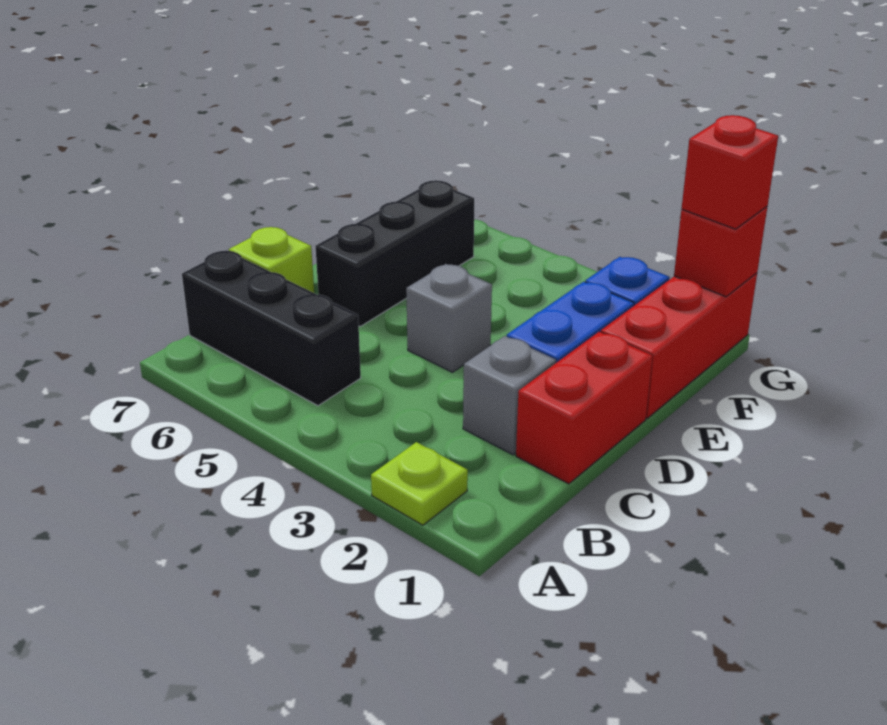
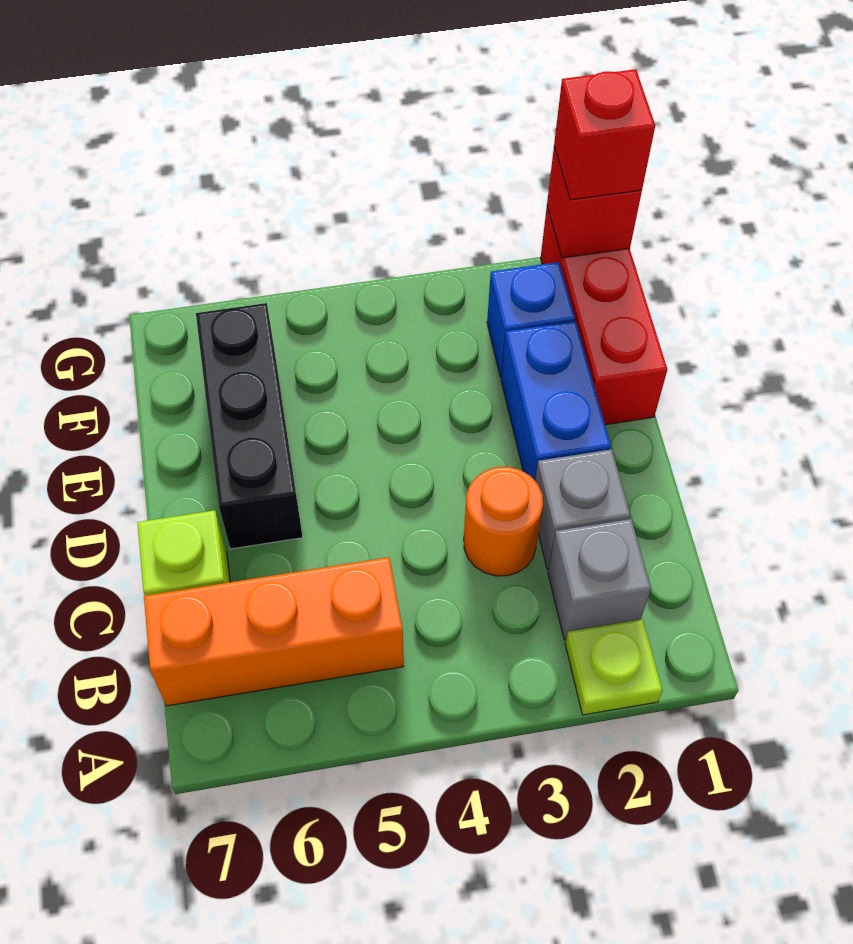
black 1x3 brick [182,250,361,406] -> orange 1x3 brick [144,557,404,706]
red 1x2 brick [516,332,652,484] -> none
none -> orange 1x1 round brick [464,467,543,576]
grey 1x1 brick [406,264,492,372] -> grey 1x1 brick moved to [548,519,651,640]

